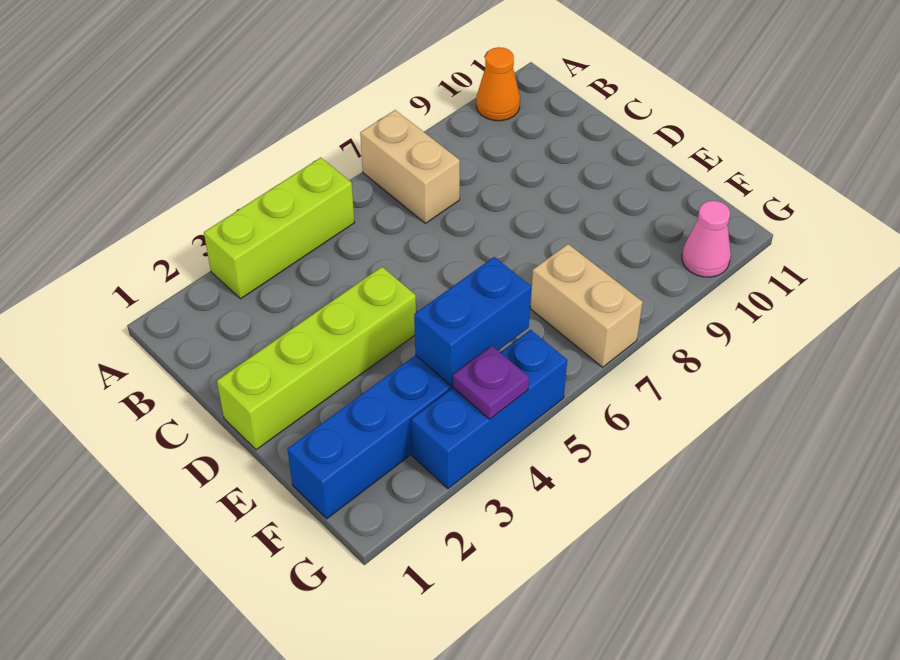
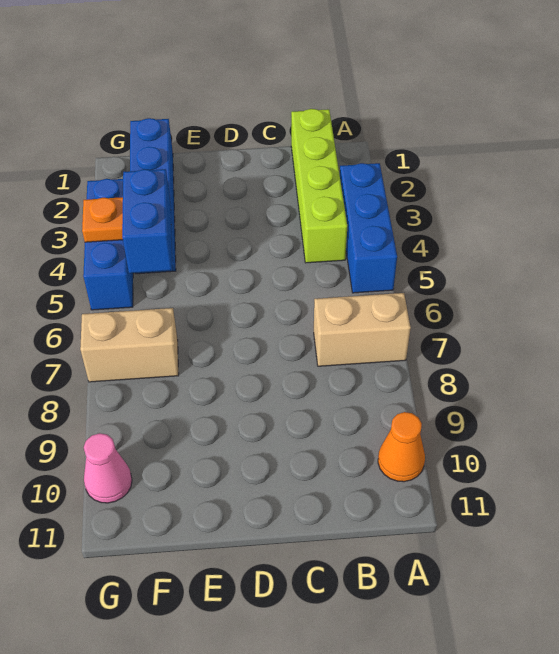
lime 1x3 brick [204,158,355,299] -> blue 1x3 brick [340,163,397,293]
lime 1x4 brick [217,267,416,450] -> lime 1x4 brick moved to [291,109,347,263]
purple 1x1 plate [453,346,529,419] -> orange 1x1 plate [82,197,123,242]

